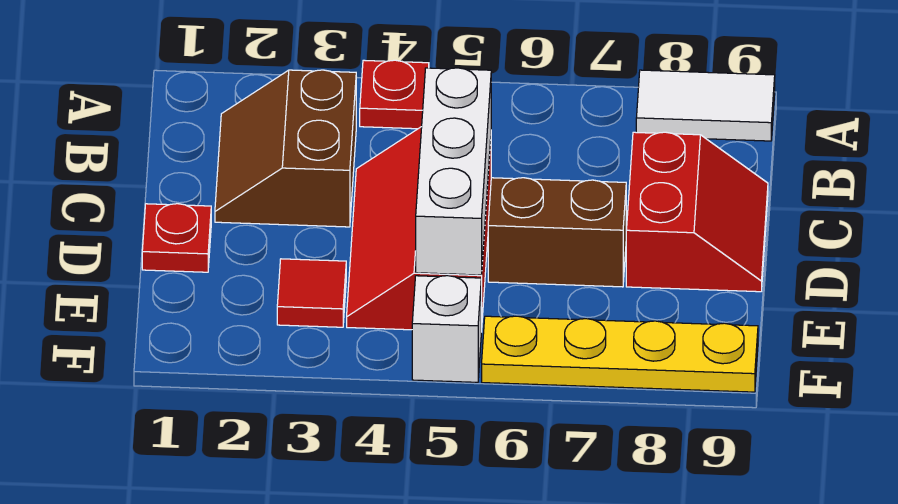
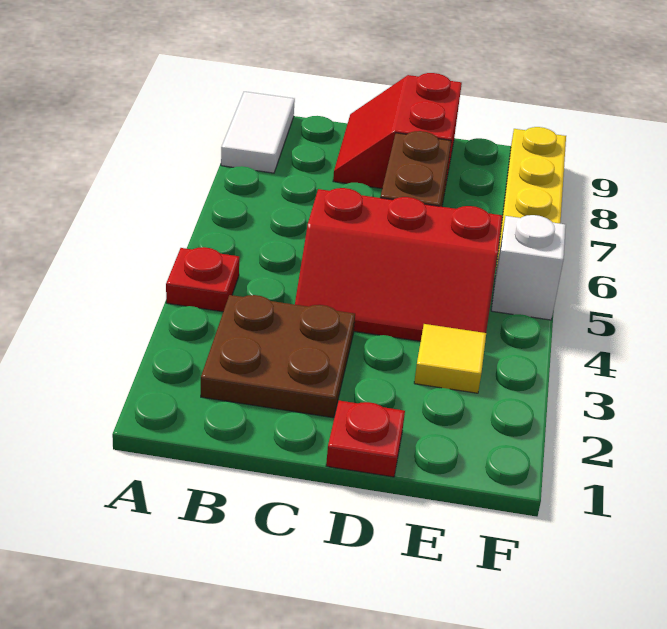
brown 2x2 slope [215,70,356,227] -> brown 2x2 plate [201,295,355,418]
white 1x3 brick [416,68,491,275] -> none
red 2x2 slope [626,132,768,292] -> red 2x2 slope turned to [333,73,462,188]
red 1x1 tile [277,259,346,327] -> yellow 1x1 tile [414,324,486,393]

